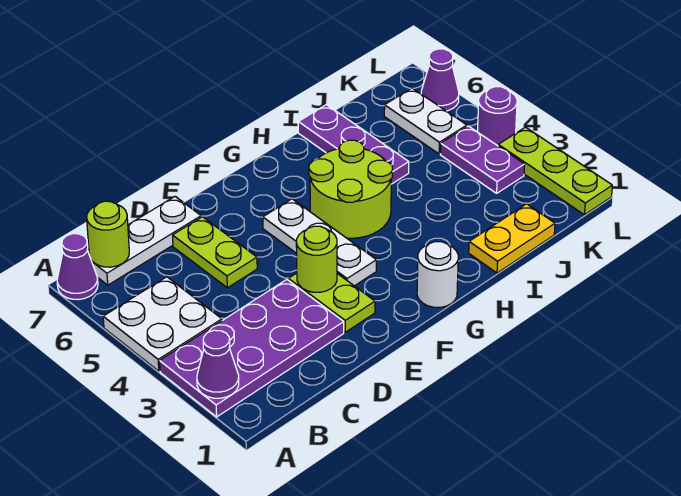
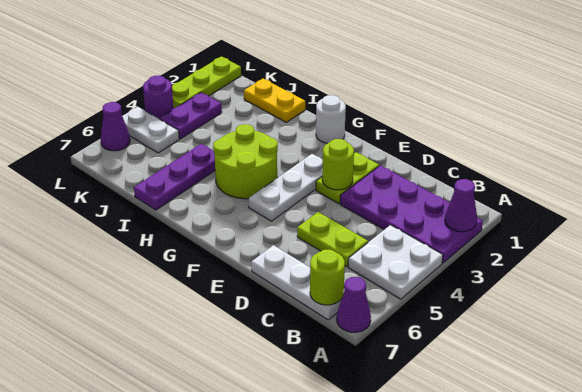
lime 1x2 plate [173,217,257,288] -> lime 1x2 plate turned to [297,212,368,267]
white 1x2 plate [384,88,467,154] -> white 1x2 plate turned to [122,107,179,153]

